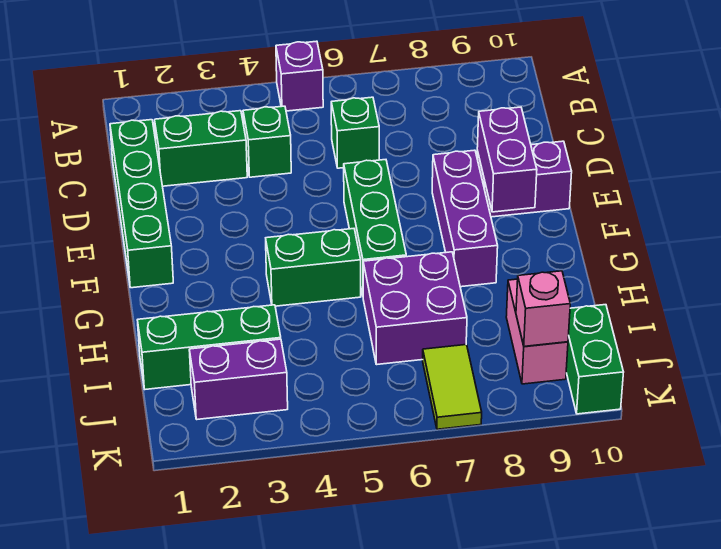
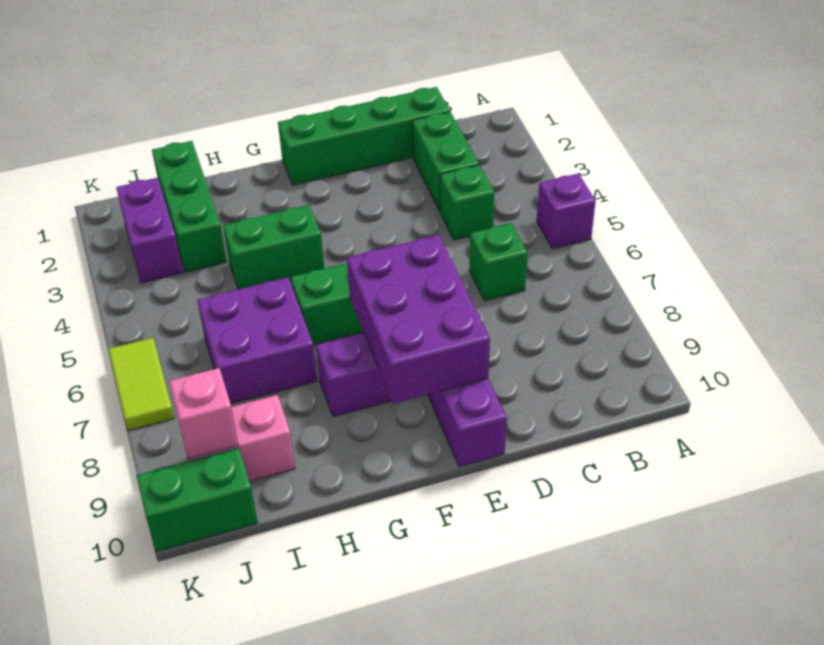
purple 1x2 brick [477,107,537,212] -> purple 2x3 brick [347,235,490,404]
green 1x2 brick [266,229,361,306] -> green 1x2 brick turned to [223,205,324,289]
lime 1x2 tile [423,345,482,429] -> lime 1x2 tile turned to [108,338,174,431]

